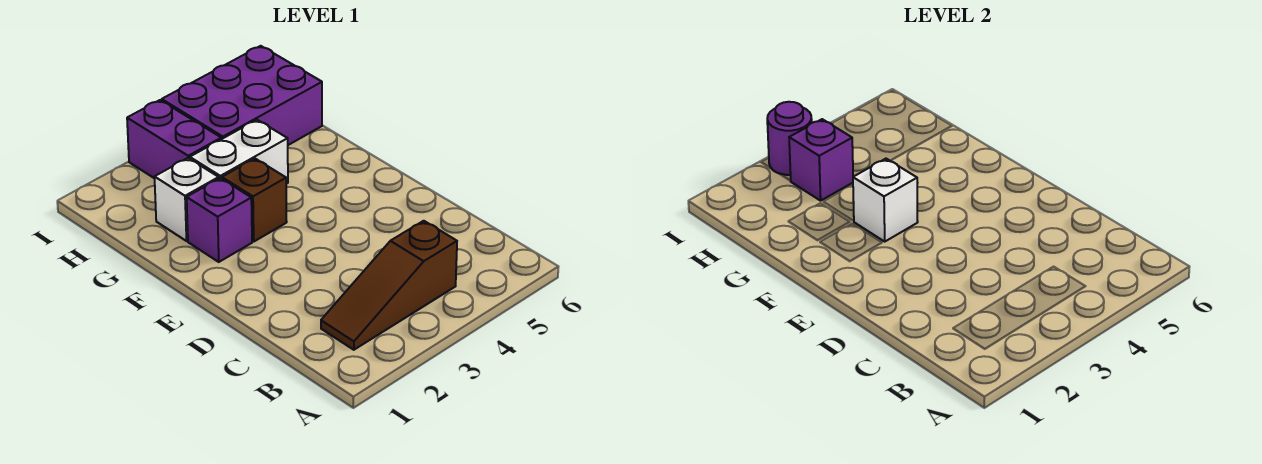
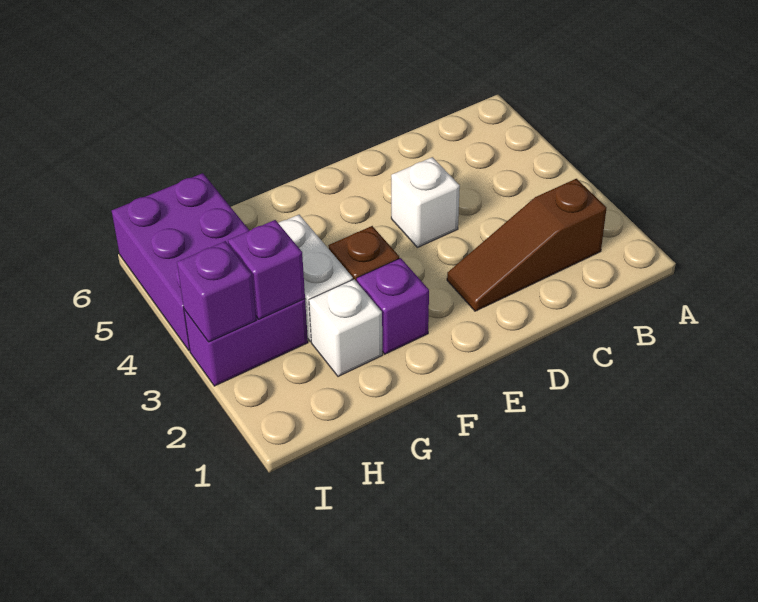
brown 1x3 slope [321,221,457,350] -> brown 1x3 slope turned to [447,179,606,311]
white 1x1 brick [853,159,918,241] -> white 1x1 brick moved to [391,157,460,248]
purple 1x1 round brick [767,102,812,175] -> purple 1x1 brick [177,241,256,342]

